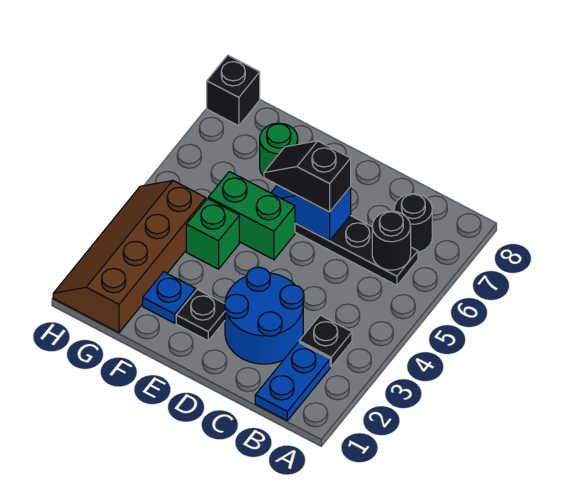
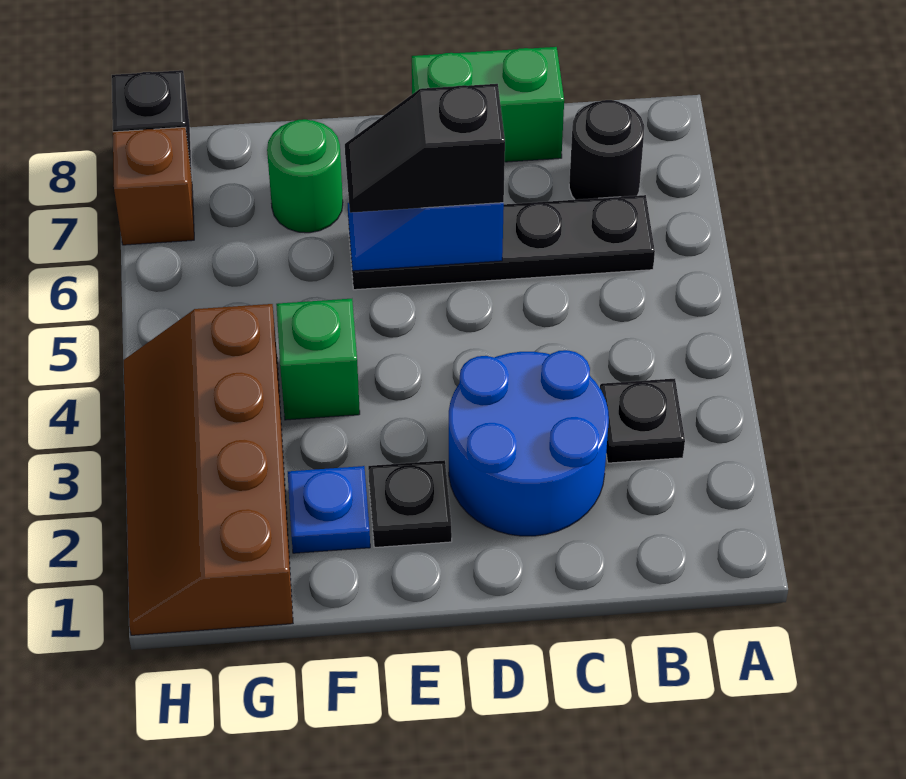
blue 1x2 plate [255,342,330,420] -> none
black 1x1 round brick [372,211,411,270] -> none
green 1x2 brick [208,172,295,260] -> green 1x2 brick moved to [412,47,564,162]
none -> brown 1x1 brick [113,127,194,245]

